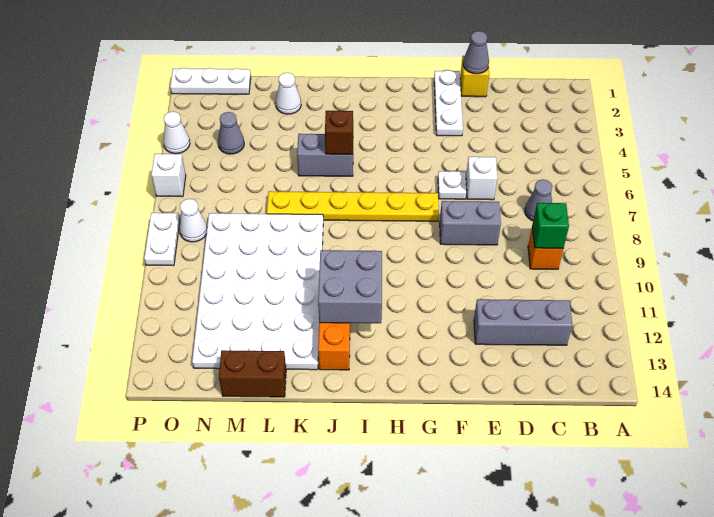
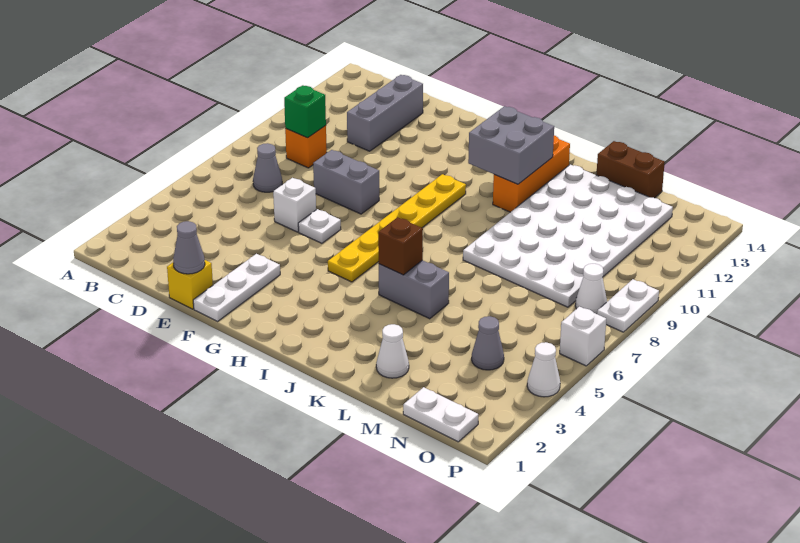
grey 1x3 brick [474,299,572,345] -> grey 1x3 brick turned to [347,75,423,151]
yellow 1x6 plate [267,191,439,221] -> yellow 1x6 plate turned to [328,174,466,282]
white 1x3 plate [170,68,251,94] -> white 1x2 plate [403,387,478,442]

